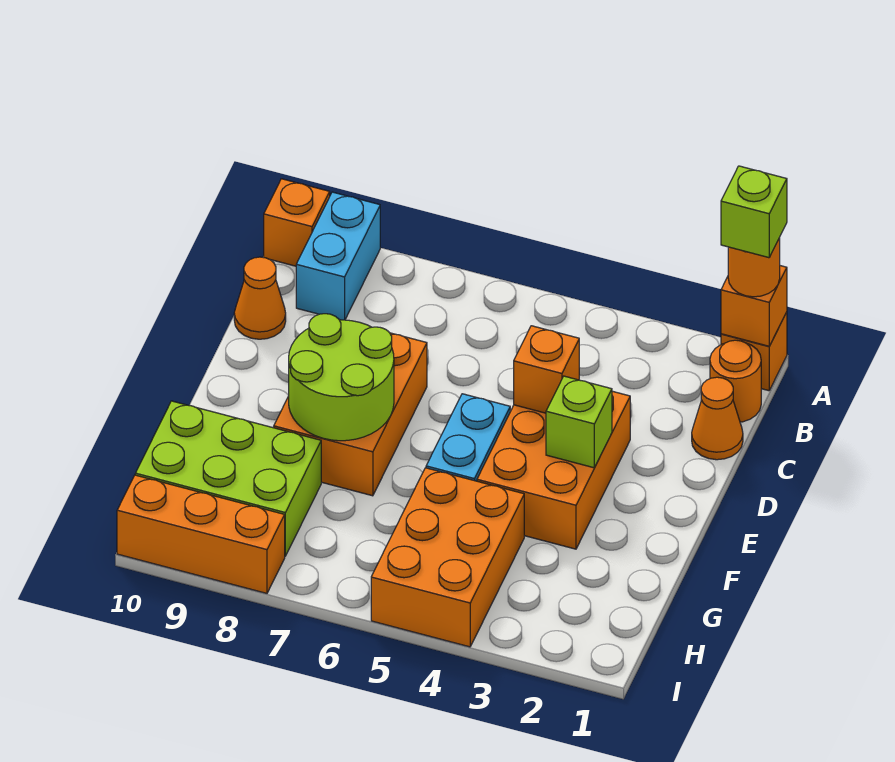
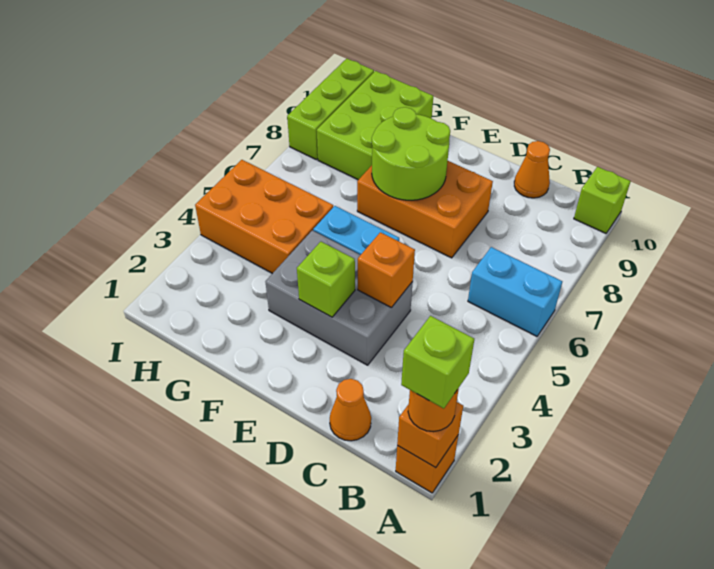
cyan 1x2 brick [296,192,380,320] -> cyan 1x2 brick moved to [468,247,562,336]
orange 1x1 brick [264,179,330,266] -> lime 1x1 brick [574,167,631,233]
orange 1x1 round brick [710,340,761,422] -> none
orange 2x3 brick [477,391,630,549] -> grey 2x3 brick [266,230,413,365]
orange 1x3 brick [117,475,285,593] -> lime 1x3 brick [287,59,374,160]

